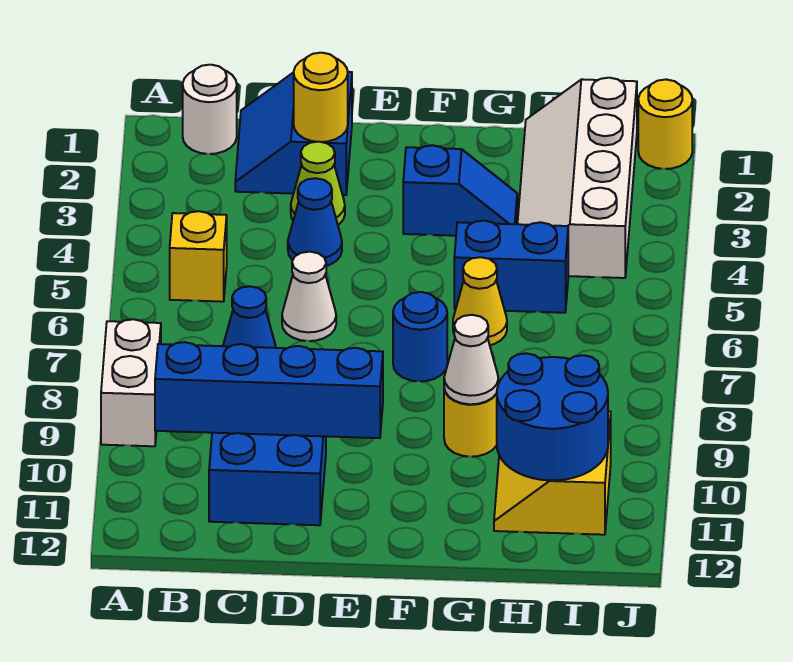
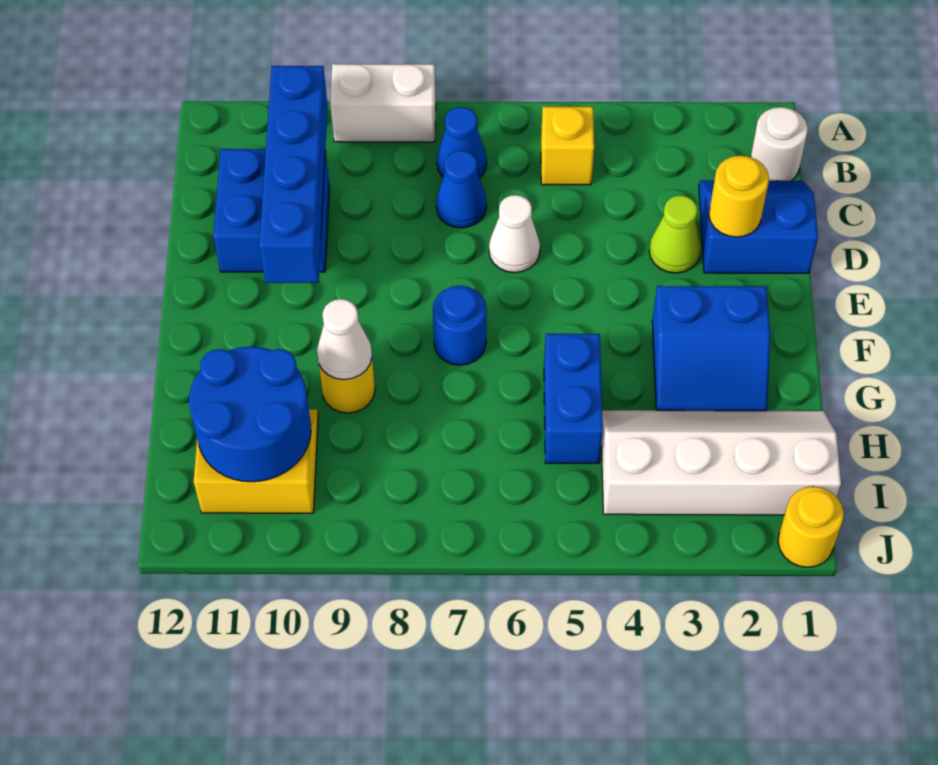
blue 1x1 cone [288,178,342,266] -> blue 1x1 cone moved to [437,107,487,178]
blue 1x2 slope [403,145,517,236] -> blue 2x2 slope [652,286,770,411]
yellow 1x1 cone [453,257,507,345] -> none

